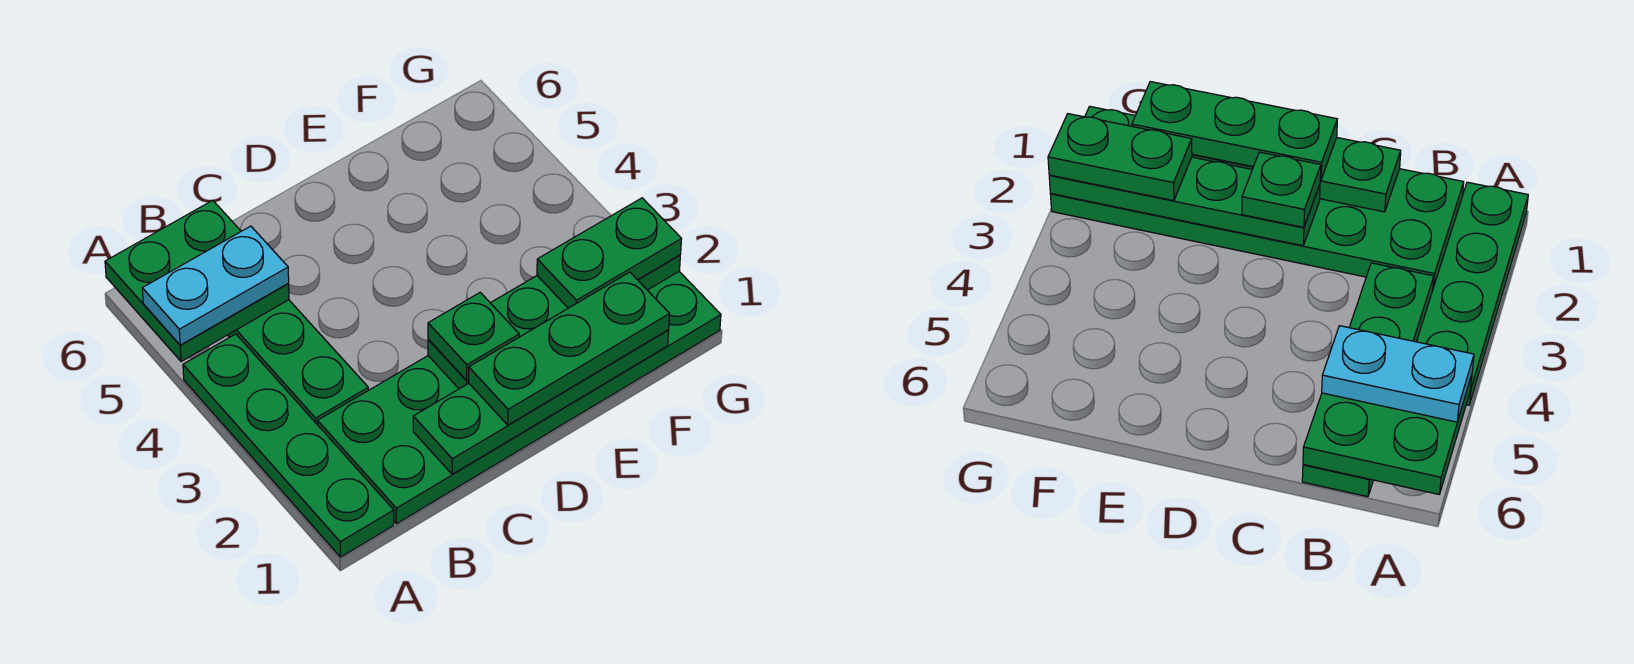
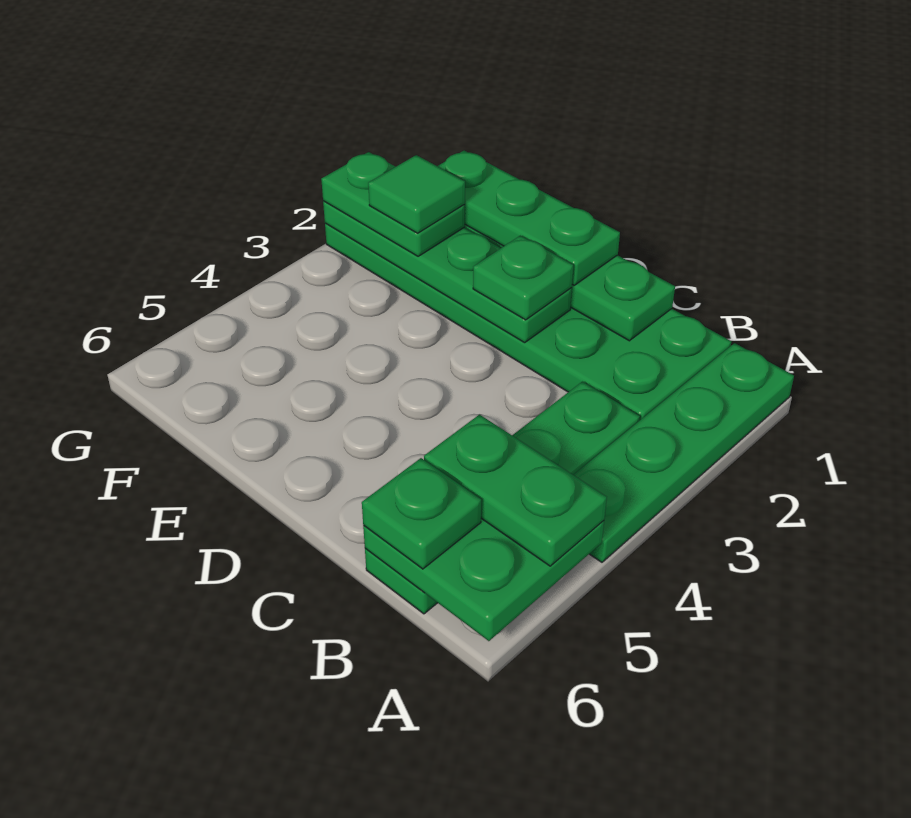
cyan 1x2 plate [142,226,289,345] -> green 1x2 plate [424,415,607,566]
none -> green 1x1 plate [362,458,481,569]
none -> green 1x1 tile [368,155,465,233]

